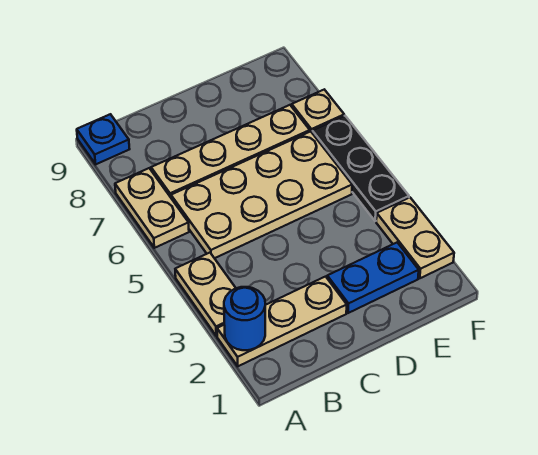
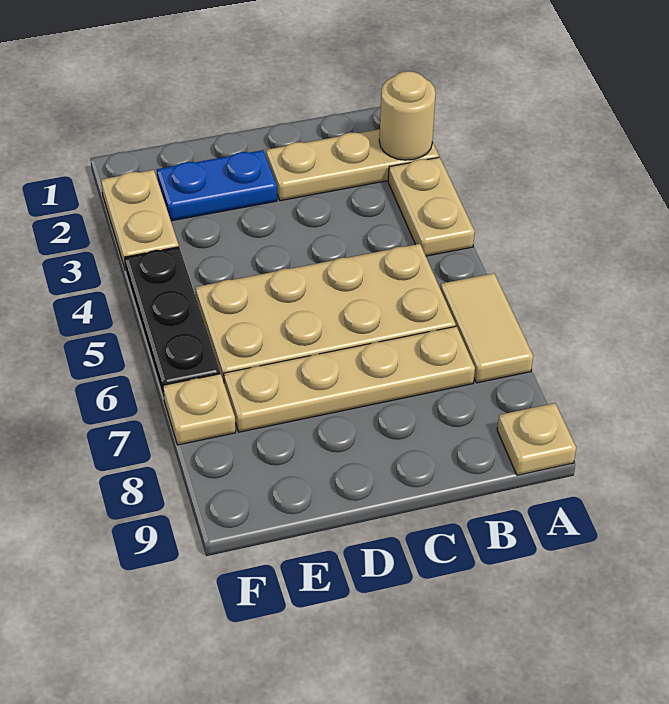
blue 1x1 round brick [224,287,265,350] -> tan 1x1 round brick [379,71,436,160]
tan 1x2 plate [115,168,189,248] -> tan 1x2 tile [440,273,533,383]
blue 1x1 plate [77,114,129,164] -> tan 1x1 plate [497,403,576,475]

